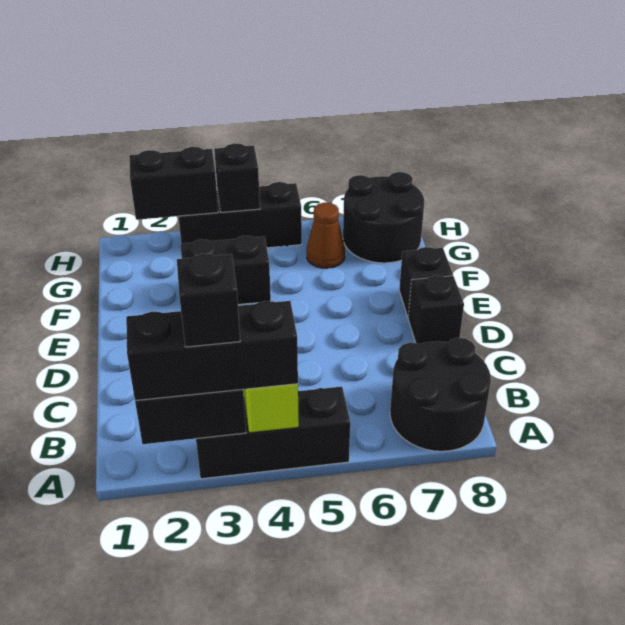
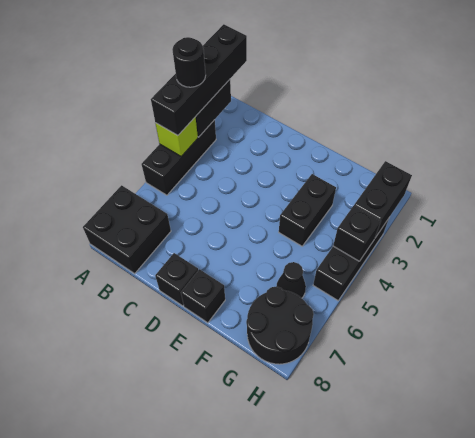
black 1x3 brick [126,301,298,401] -> black 1x4 brick [151,24,247,135]
black 1x1 brick [177,254,240,347] -> black 1x1 round brick [172,37,206,87]
black 2x2 round brick [390,338,491,451] -> black 2x2 brick [83,185,171,274]
brown 1x1 cone [306,203,345,268] -> black 1x1 cone [276,262,306,298]

